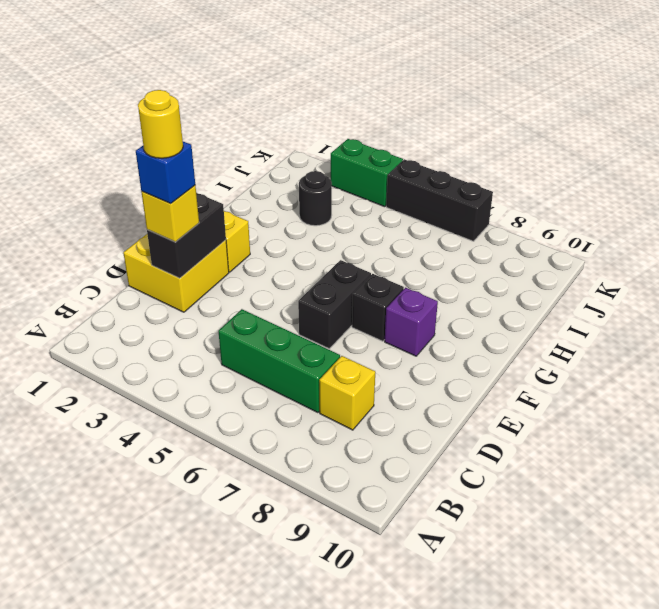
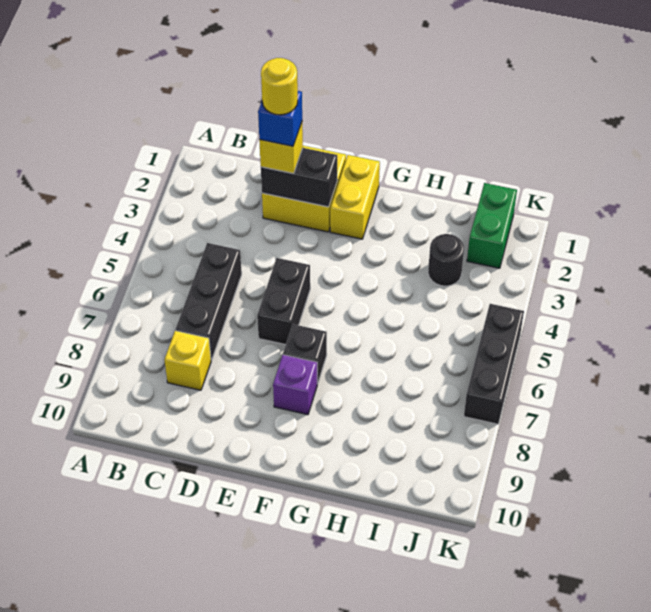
green 1x3 brick [218,309,340,413] -> black 1x3 brick [176,243,242,360]
black 1x2 brick [298,260,371,349] -> black 1x2 brick turned to [257,258,310,345]
green 1x2 brick [331,139,403,207] -> green 1x2 brick moved to [467,183,517,268]

